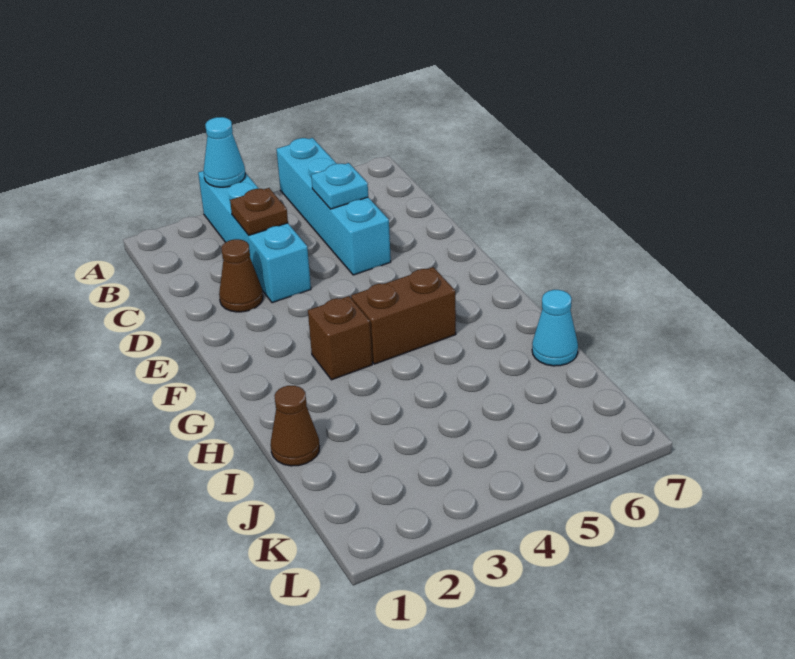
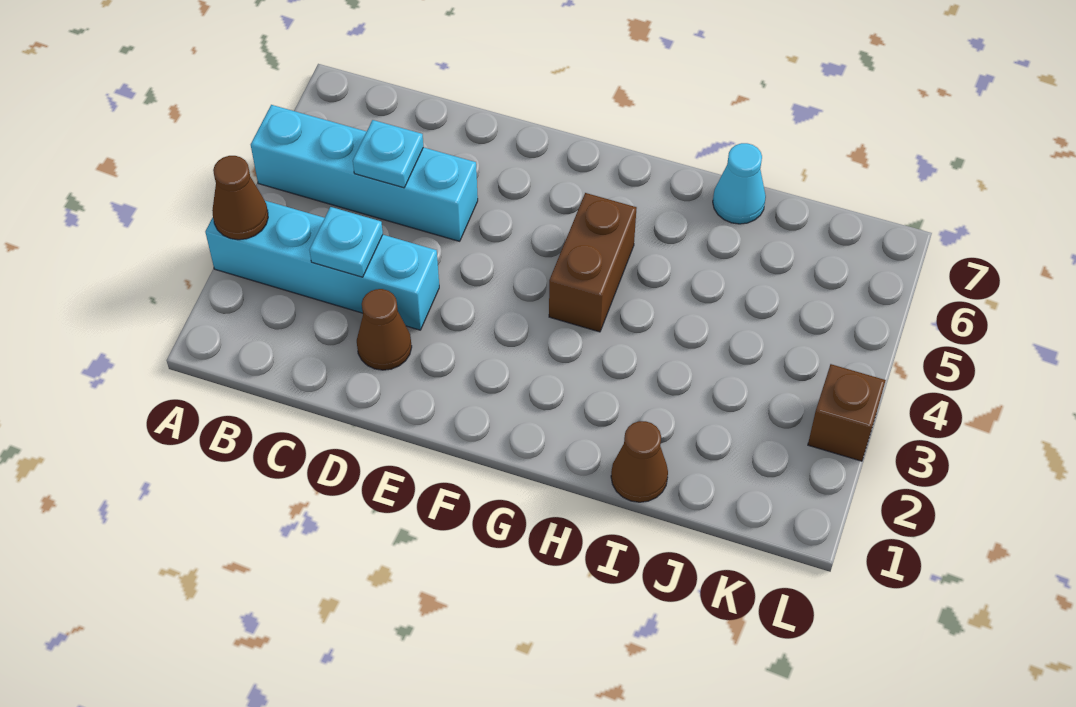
cyan 1x1 cone [203,117,245,187] -> brown 1x1 cone [212,156,268,240]
brown 1x1 plate [230,188,288,235] -> cyan 1x1 plate [309,207,383,277]
brown 1x1 brick [308,296,372,380] -> brown 1x1 brick moved to [808,364,886,461]

